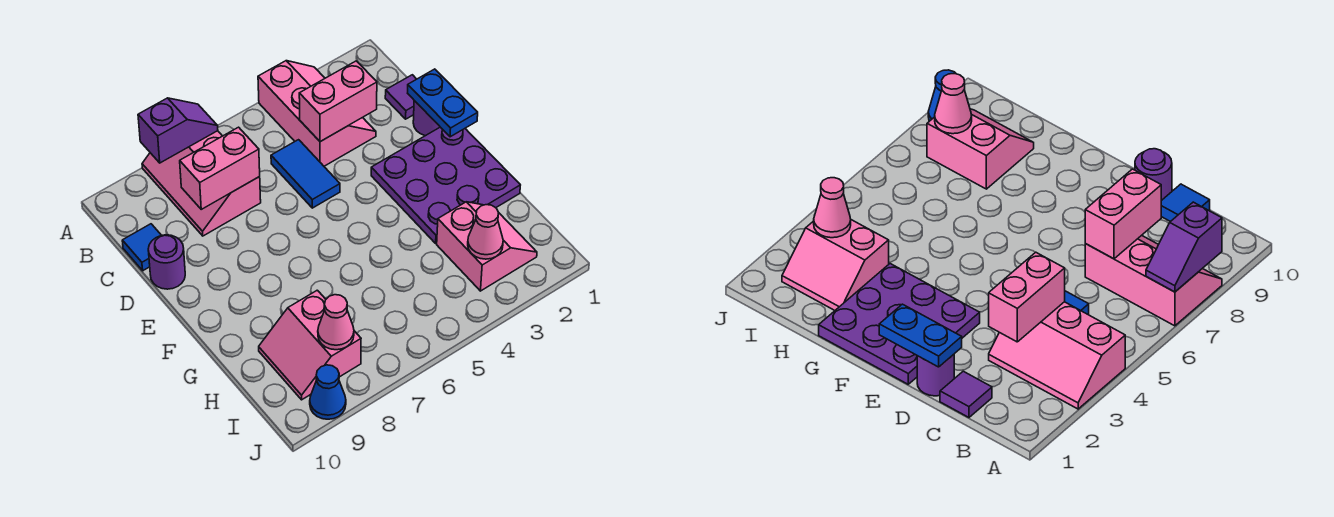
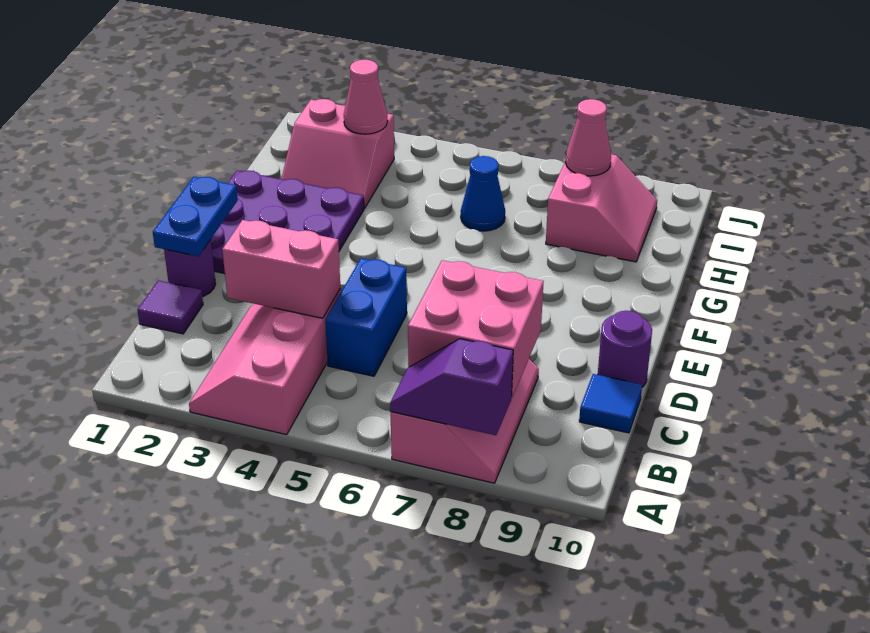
blue 1x2 tile [271,140,340,208] -> blue 1x2 brick [325,258,407,376]
pink 1x2 brick [180,127,260,209] -> pink 2x2 brick [408,260,544,398]
pink 2x2 slope [437,202,537,291] -> pink 2x2 slope turned to [282,99,394,208]
blue 1x1 cone [310,365,346,419] -> blue 1x1 cone moved to [461,156,505,231]

